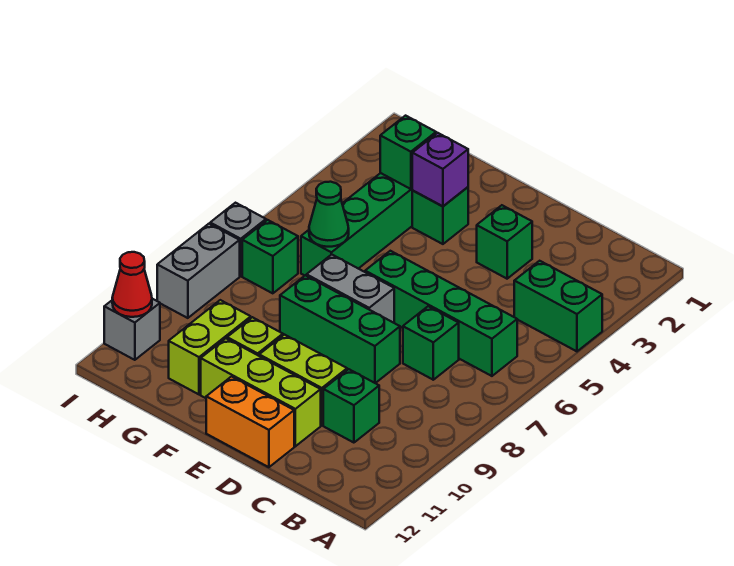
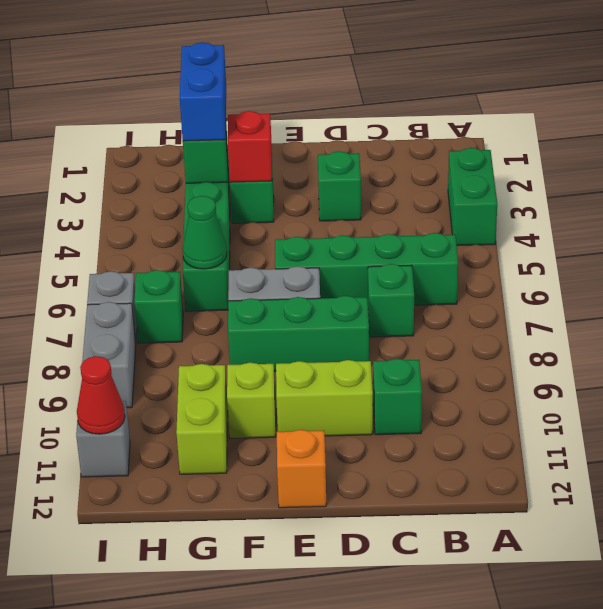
green 1x2 brick [514,261,602,351] -> green 1x2 brick turned to [448,148,497,246]
lime 1x3 brick [201,338,321,446] -> none
orange 1x2 brick [206,377,294,467] -> orange 1x1 brick [277,430,326,508]
purple 1x1 brick [412,133,468,206] -> red 1x1 brick [228,111,272,182]
none -> blue 1x2 brick [180,42,226,141]

